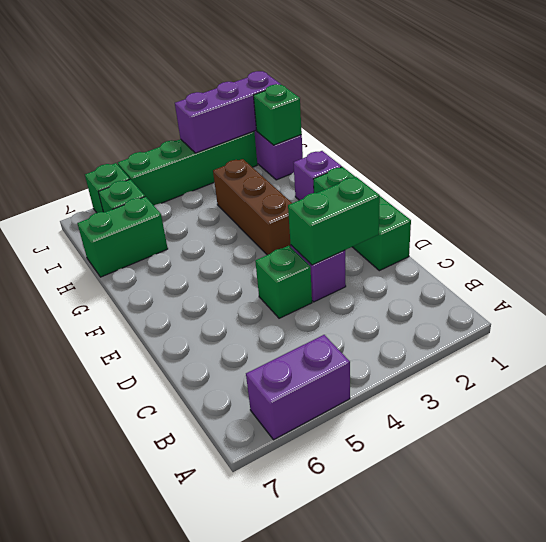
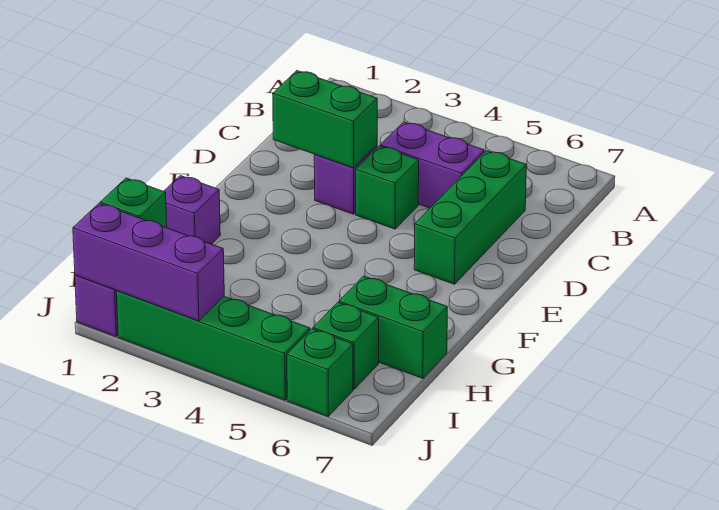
purple 1x2 brick [246,335,350,440] -> purple 1x2 brick moved to [380,122,484,208]
green 1x3 brick [314,167,411,271] -> green 1x3 brick moved to [414,151,526,284]
brown 1x3 brick [213,159,292,255] -> none

